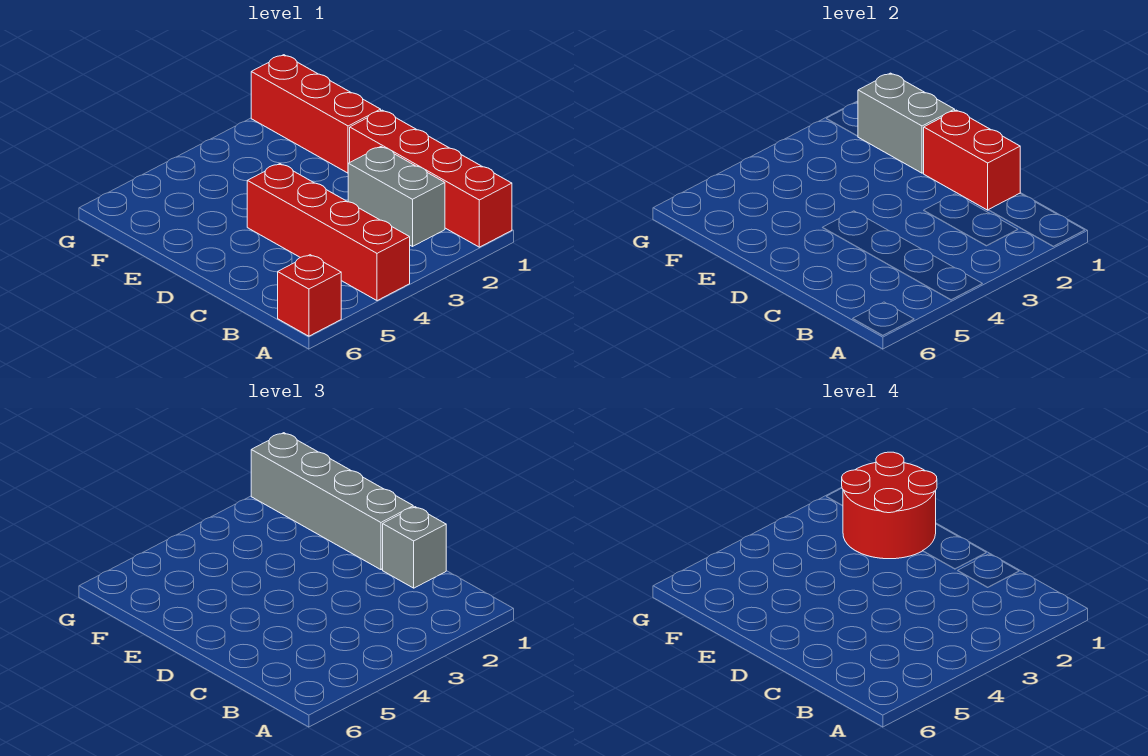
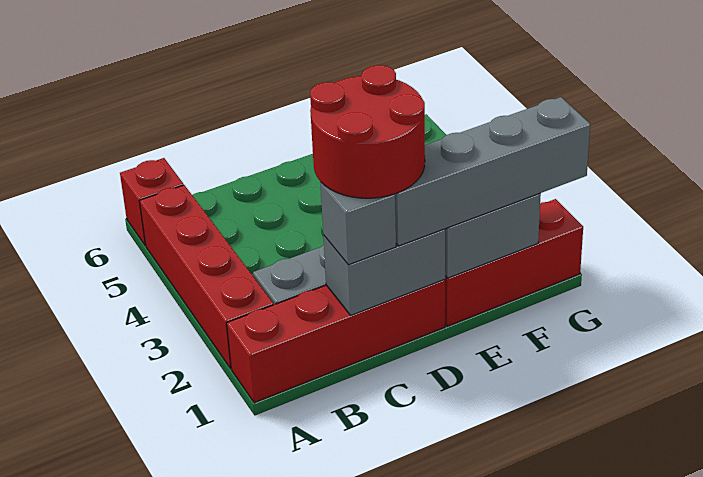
red 1x4 brick [247,164,410,301] -> red 1x4 brick turned to [140,185,273,369]
red 1x2 brick [924,110,1020,210] -> grey 1x2 brick [323,229,445,315]
red 2x2 round brick [842,452,937,559] -> red 2x2 round brick moved to [310,65,425,198]

